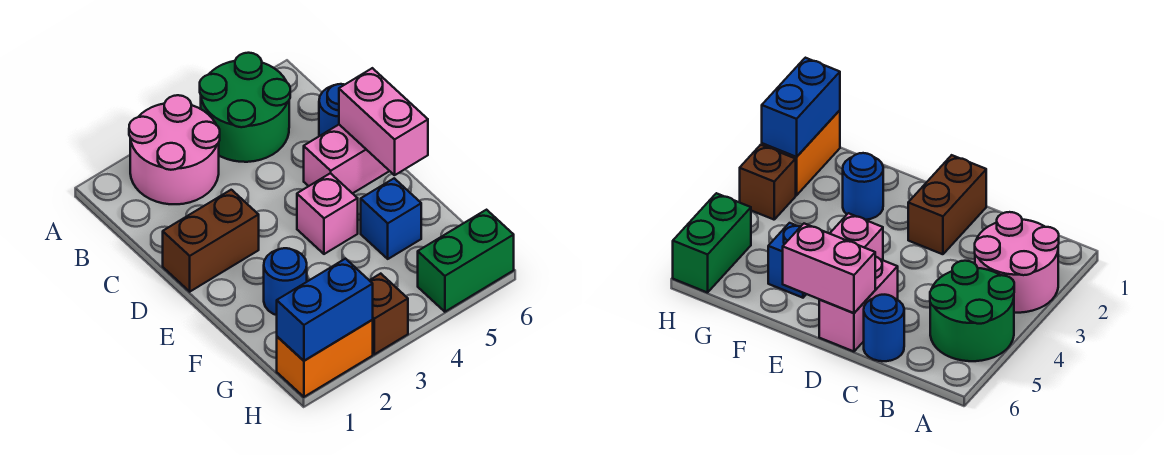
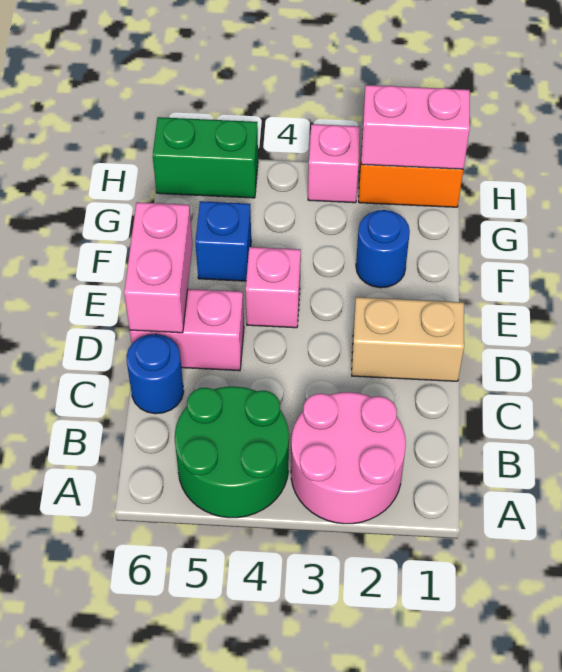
brown 1x2 brick [163,190,259,292] -> tan 1x2 brick [352,297,464,381]
blue 1x2 brick [277,259,373,361] -> pink 1x2 brick [361,85,470,169]
brown 1x1 brick [369,274,408,354] -> pink 1x1 brick [308,124,360,203]

